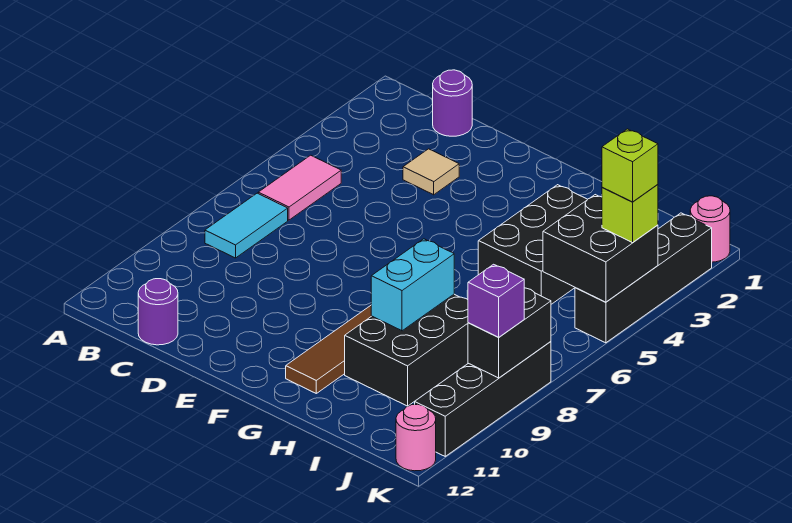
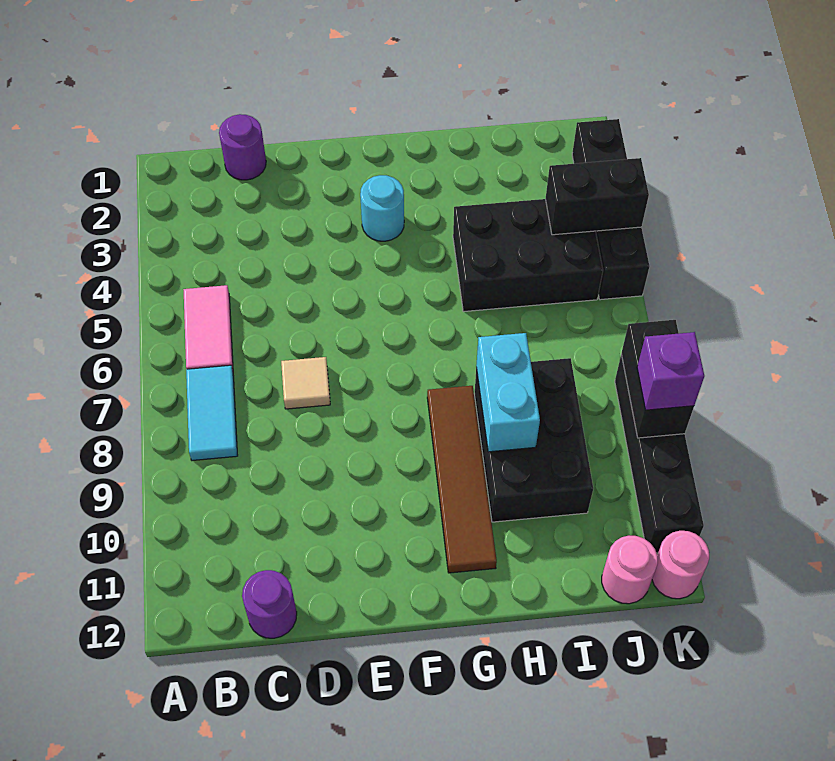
tan 1x1 tile [403,149,459,195] -> tan 1x1 tile moved to [281,357,330,409]
none -> cyan 1x1 round brick [360,175,404,241]
black 2x3 brick [478,185,588,304] -> black 2x3 brick turned to [453,199,603,312]
black 2x2 brick [543,195,658,302] -> black 1x2 brick [546,158,649,235]
pink 1x1 round brick [690,196,730,262] -> pink 1x1 round brick moved to [602,536,658,604]
lime 1x1 brick [602,184,658,243] -> none
lime 1x1 brick [602,129,658,202] -> none

